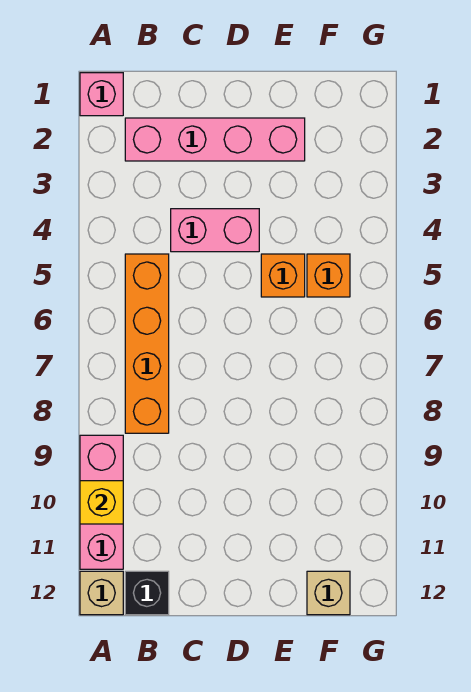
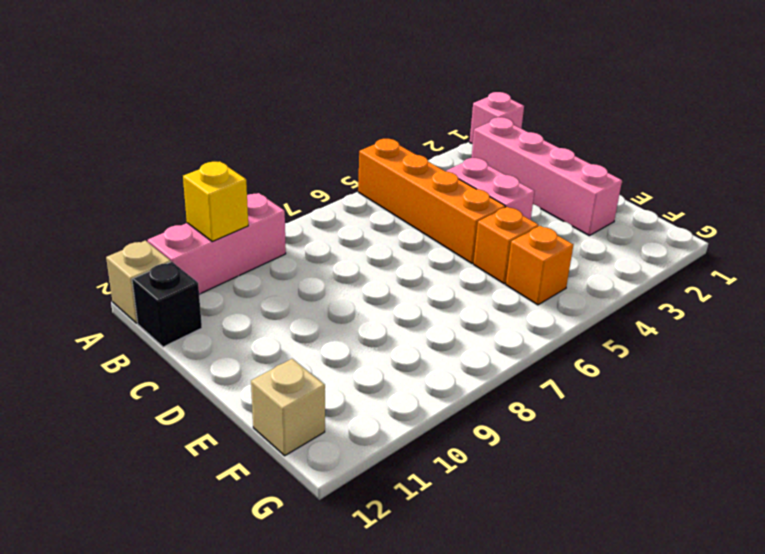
orange 1x4 brick [125,254,169,433] -> orange 1x4 brick turned to [358,139,505,263]

